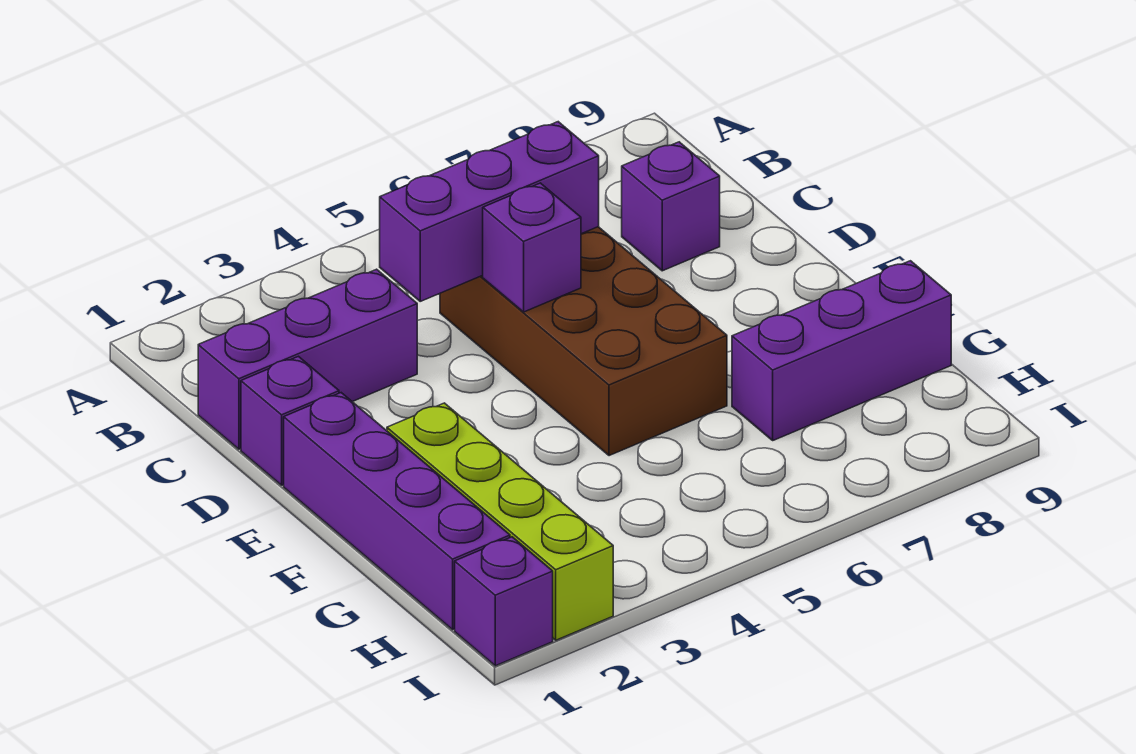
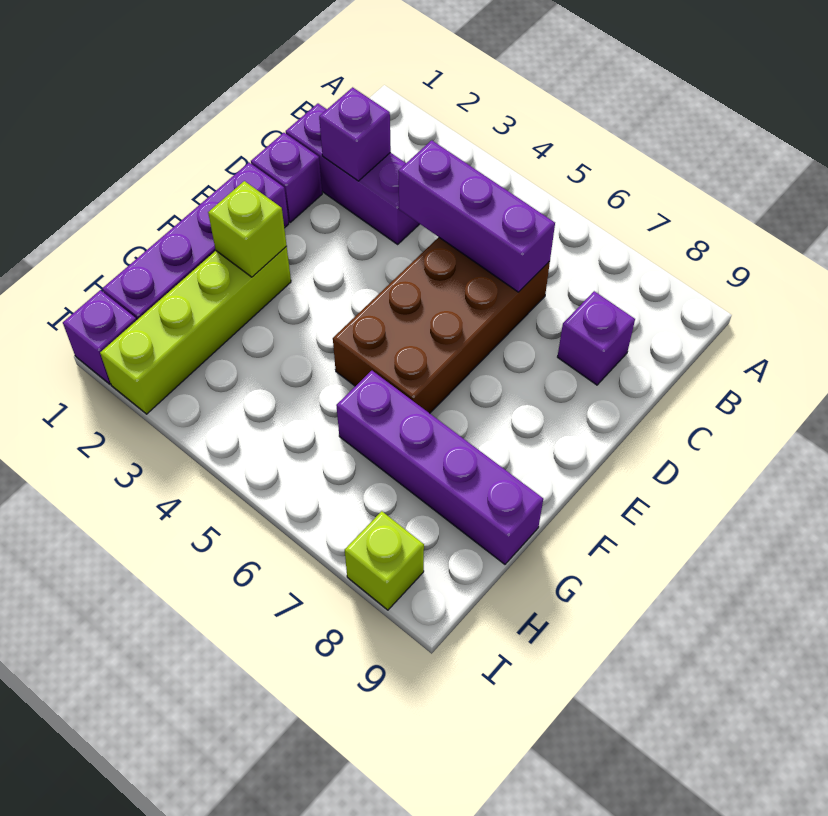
purple 1x1 brick [483,183,581,312] -> purple 1x1 brick moved to [319,87,391,181]
none -> lime 1x1 brick [208,181,287,277]
purple 1x3 brick [732,261,951,440] -> purple 1x4 brick [336,371,543,564]
none -> lime 1x1 brick [345,511,424,610]

